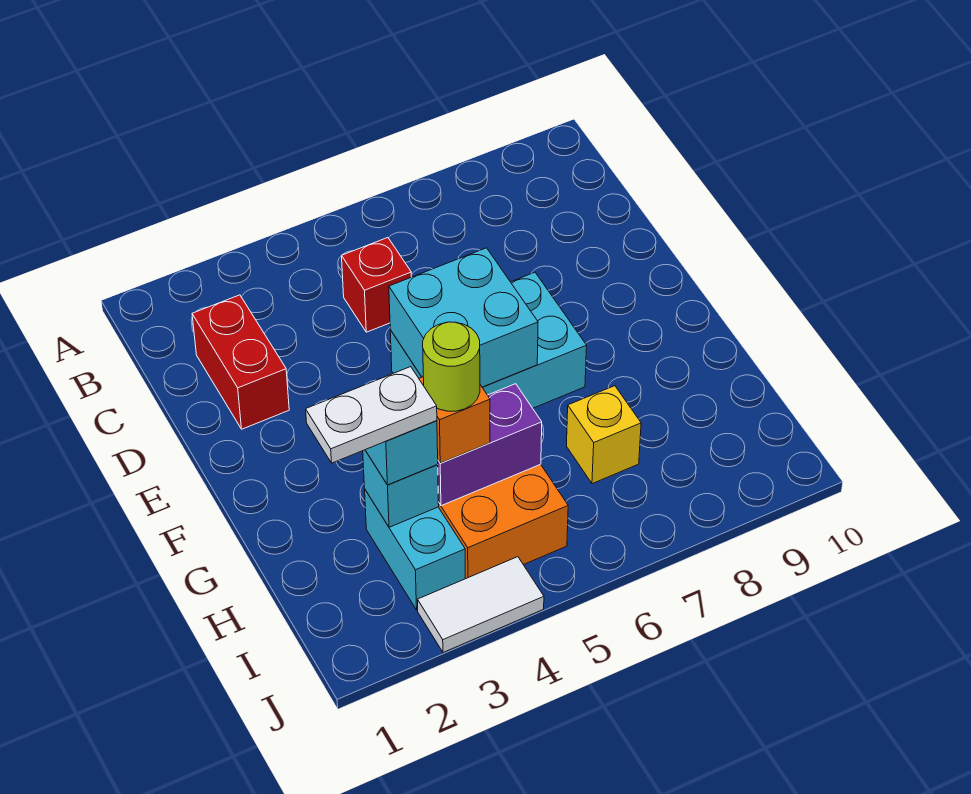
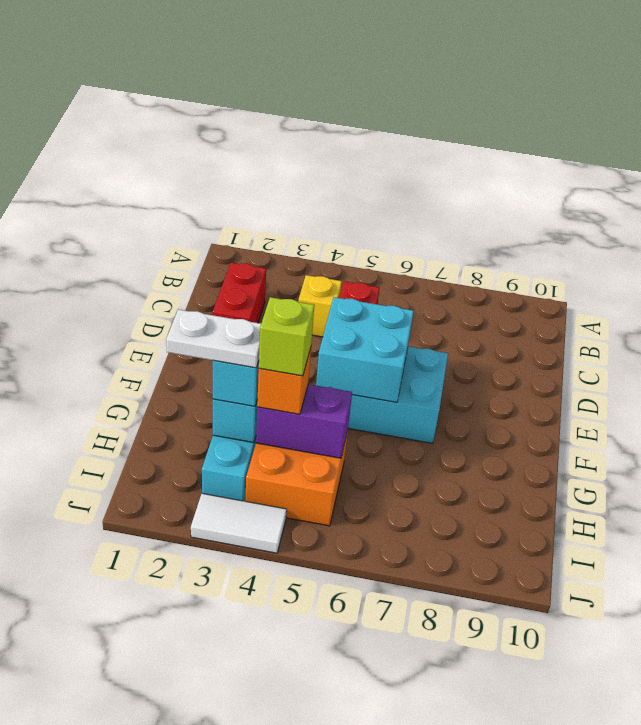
lime 1x1 round brick [423,322,480,411] -> lime 1x1 brick [259,297,314,376]
yellow 1x1 brick [567,386,641,484] -> yellow 1x1 brick moved to [298,275,342,337]

